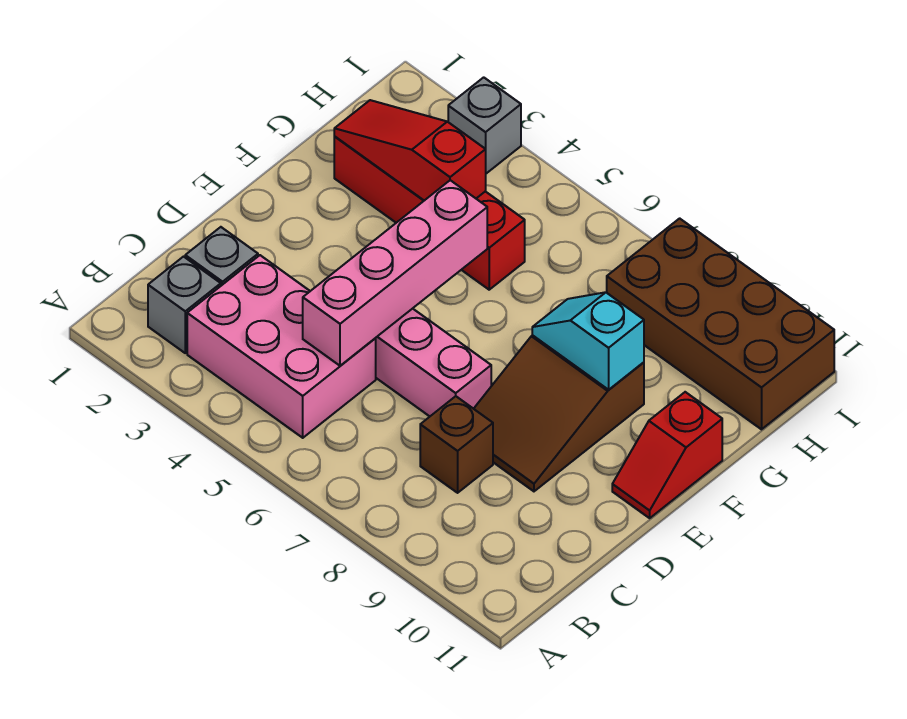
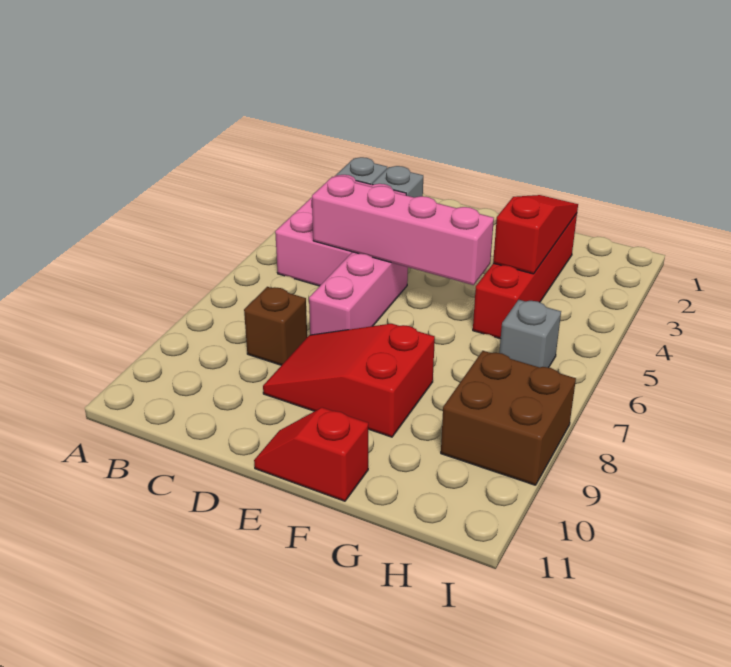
brown 2x3 slope [474,335,644,491] -> red 2x3 slope [263,324,435,437]
cyan 1x2 slope [532,292,644,390] -> none
brown 2x4 brick [607,218,834,429] -> brown 2x2 brick [441,351,576,485]
grey 1x1 brick [448,77,521,174] -> grey 1x1 brick moved to [499,300,561,368]

